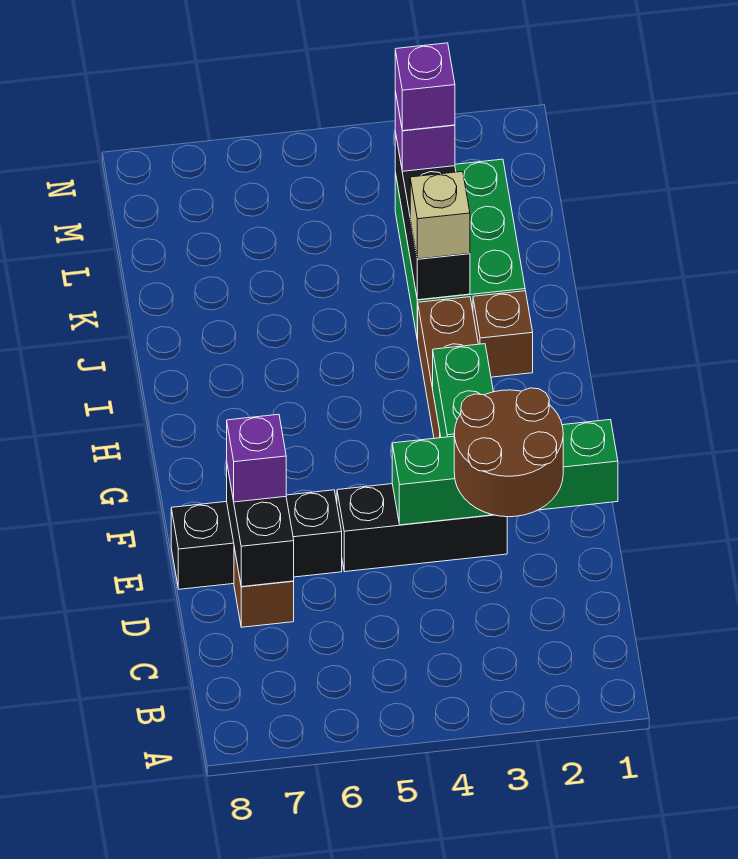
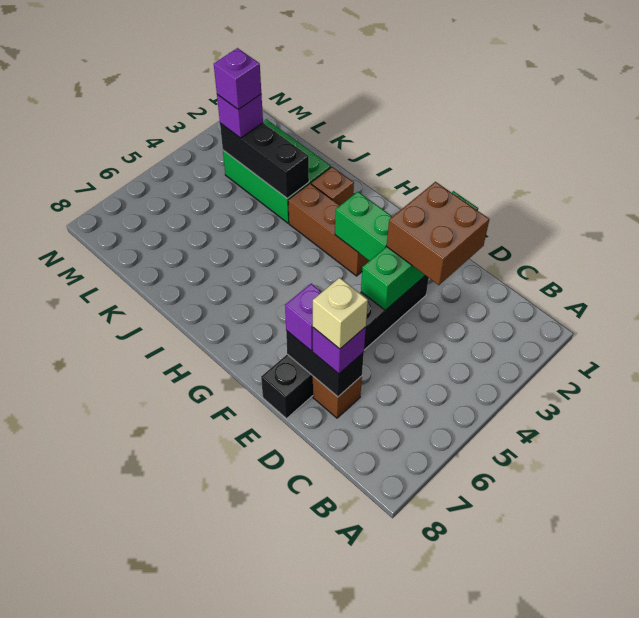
brown 2x2 round brick [454,388,563,517] -> brown 2x2 brick [387,182,489,285]
none -> purple 1x1 brick [313,327,366,374]
tan 1x1 brick [410,171,470,259] -> tan 1x1 brick moved to [313,278,368,349]

